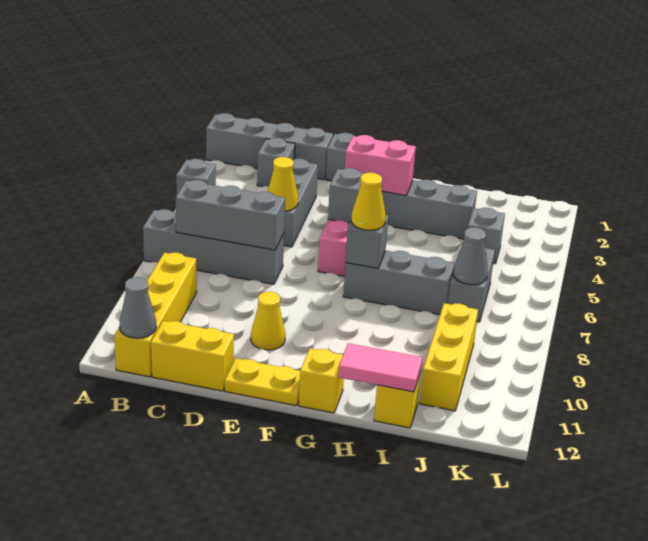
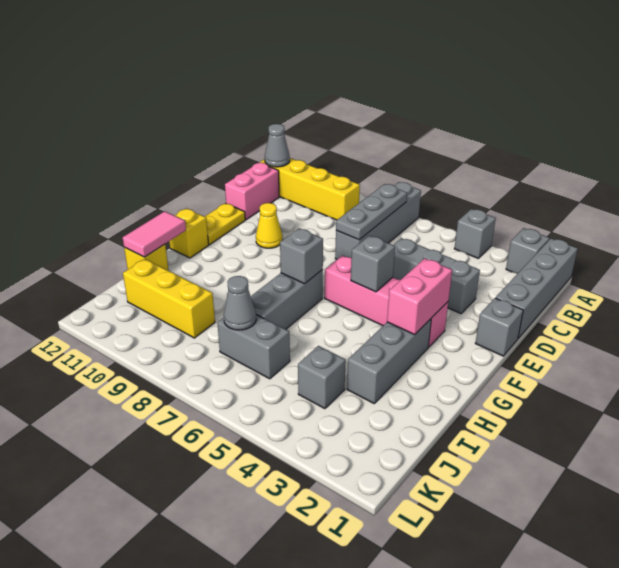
grey 1x3 brick [176,180,285,250] -> grey 1x3 plate [336,184,407,240]
grey 1x1 brick [257,138,295,187] -> grey 1x1 brick moved to [506,228,549,274]
yellow 1x2 brick [151,321,234,391] -> pink 1x2 brick [225,163,279,220]
yellow 1x1 cone [268,157,298,211] -> none
yellow 1x1 cone [351,173,386,230] -> none

